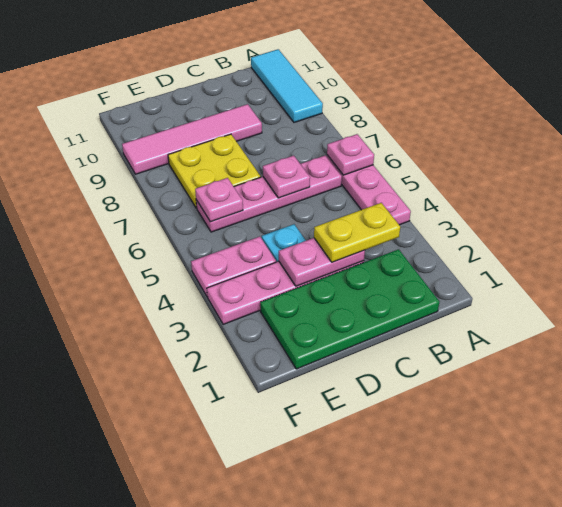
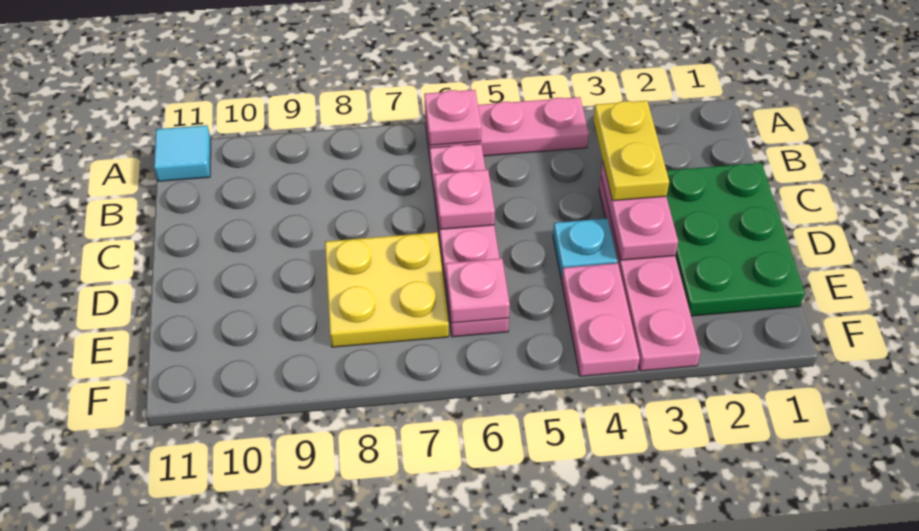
cyan 1x3 tile [251,49,323,122] -> cyan 1x1 tile [154,125,211,181]
green 2x4 plate [260,249,439,369] -> green 2x3 plate [666,163,805,316]
pink 1x4 tile [122,104,262,174] -> none

